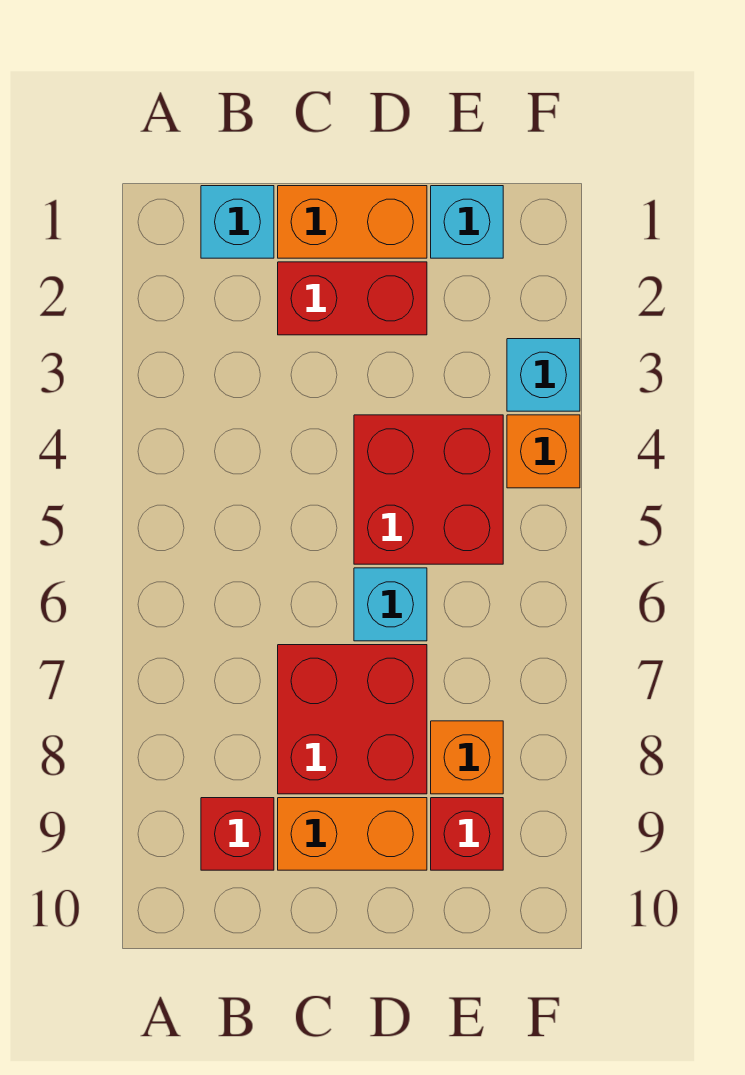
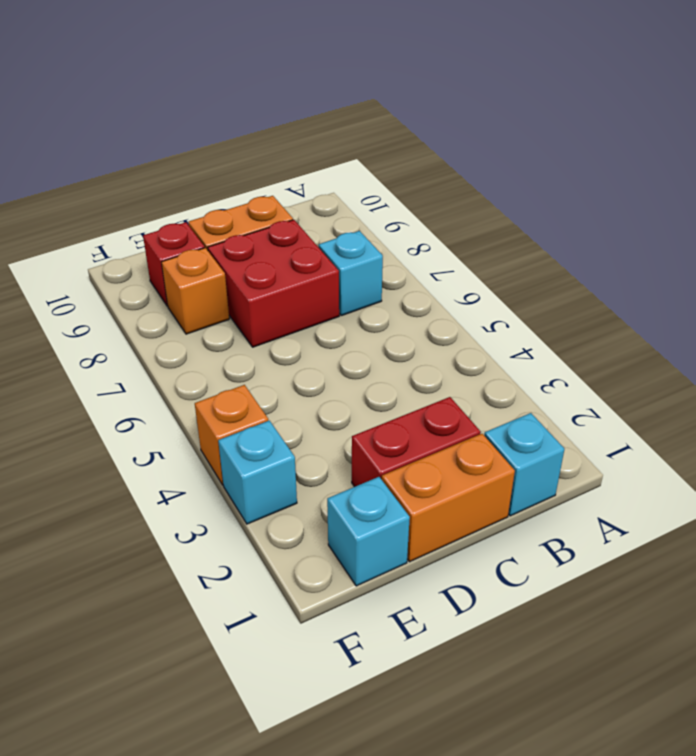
red 1x1 brick [201,798,274,870] -> none
red 2x2 brick [354,415,503,564] -> none
cyan 1x1 brick [354,568,427,641] -> cyan 1x1 brick moved to [319,231,383,316]

